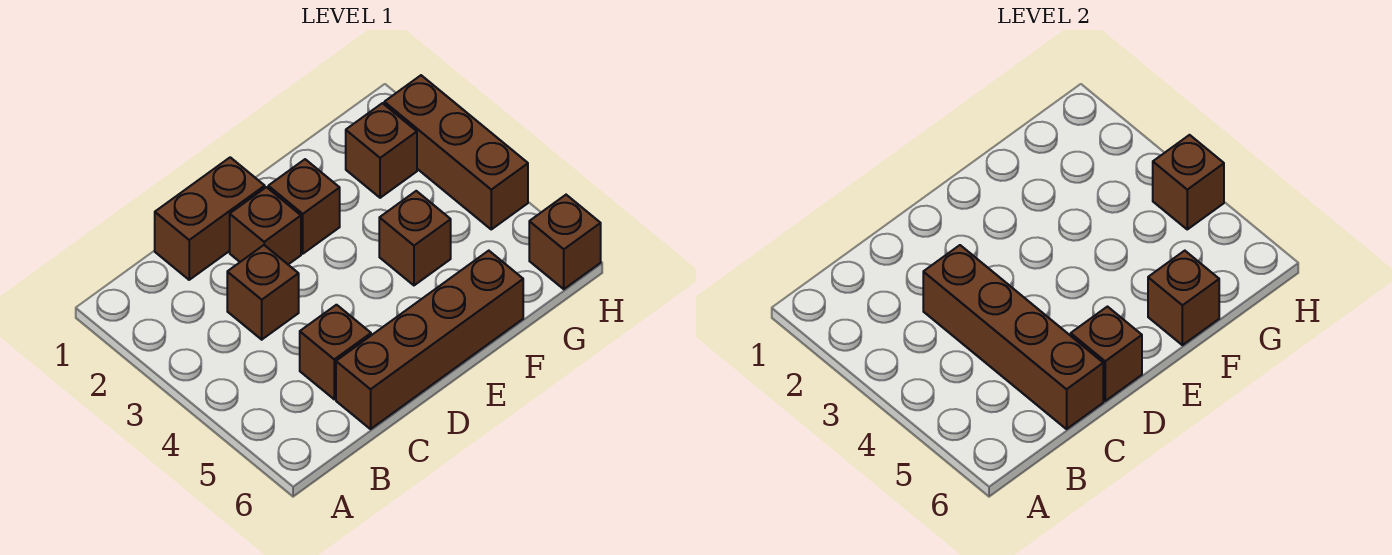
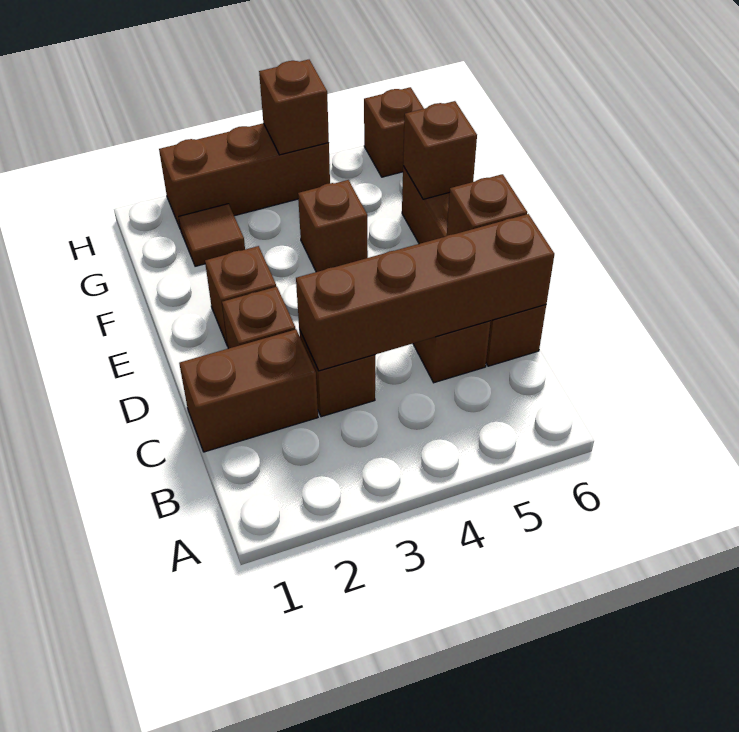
brown 1x2 brick [155,157,265,280] -> brown 1x2 brick turned to [179,330,318,452]
brown 1x1 brick [346,103,417,198] -> brown 1x1 tile [179,204,245,266]

